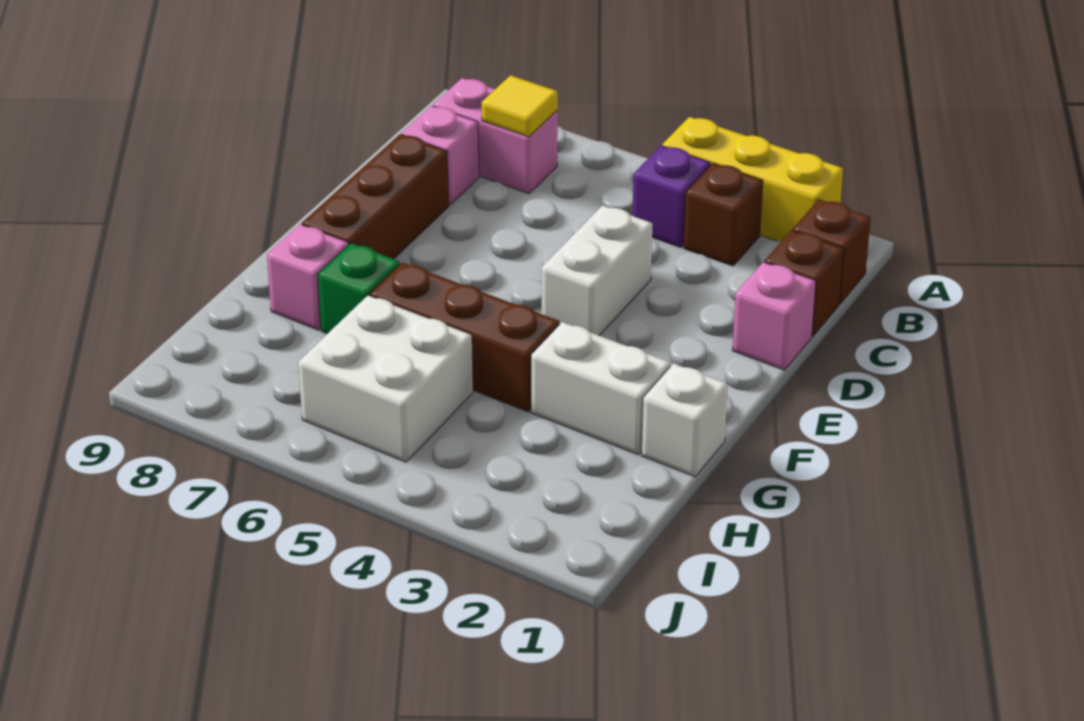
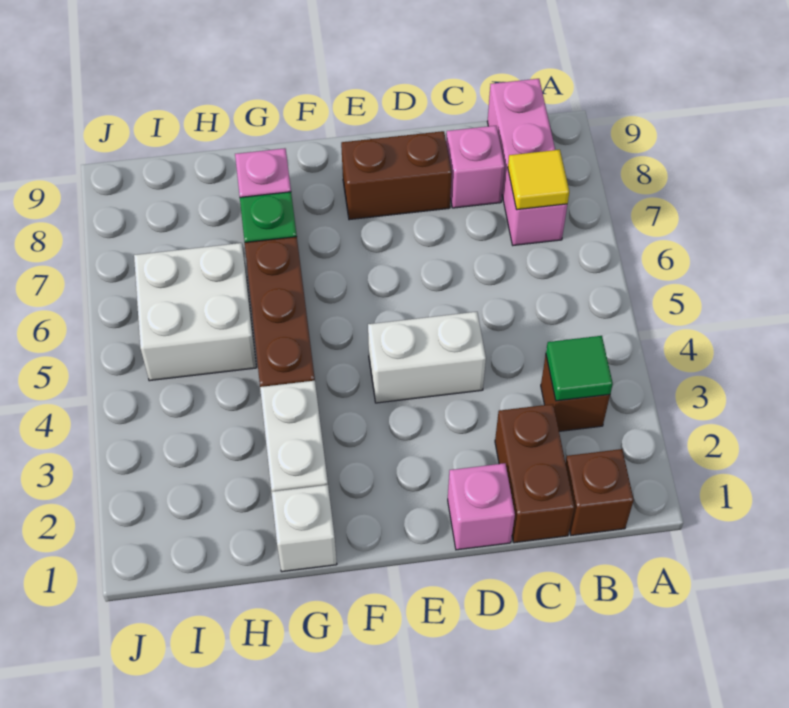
yellow 1x3 brick [662,117,843,242] -> none
none -> green 1x1 tile [546,336,613,401]
purple 1x1 brick [632,146,710,247] -> none
pink 1x2 brick [433,78,558,194] -> pink 1x3 brick [487,79,567,245]
brown 1x1 brick [765,230,844,336] -> brown 1x2 brick [495,404,574,543]
brown 1x3 brick [302,134,448,259] -> brown 1x2 brick [341,131,452,220]

